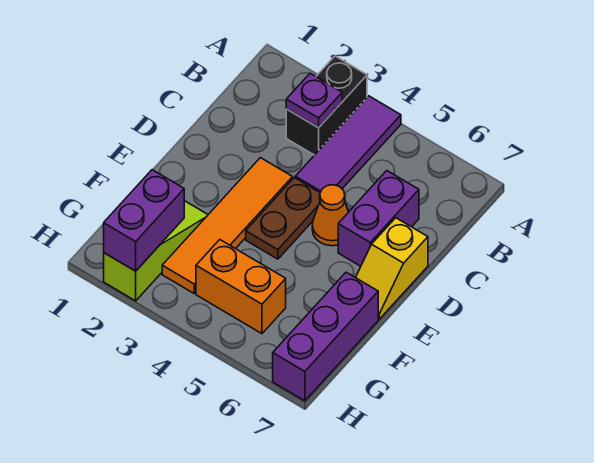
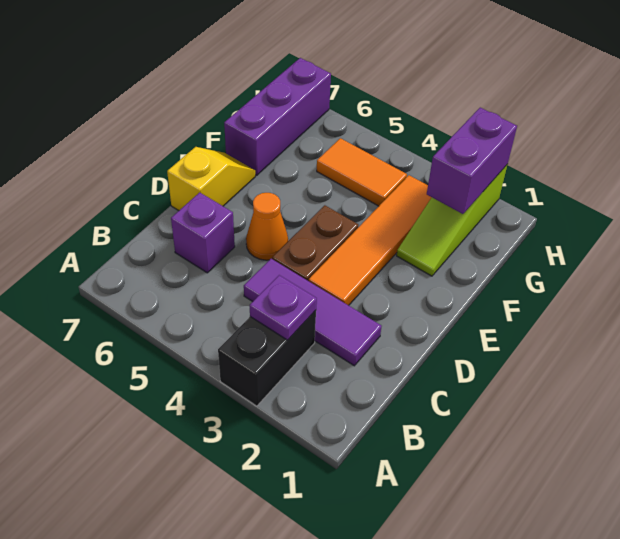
purple 1x3 tile [295,96,401,192] -> purple 1x3 tile turned to [244,259,382,366]
purple 1x2 brick [338,171,419,266] -> purple 1x1 brick [171,193,235,273]
orange 1x2 brick [196,240,286,334] -> orange 1x2 tile [317,138,407,206]

